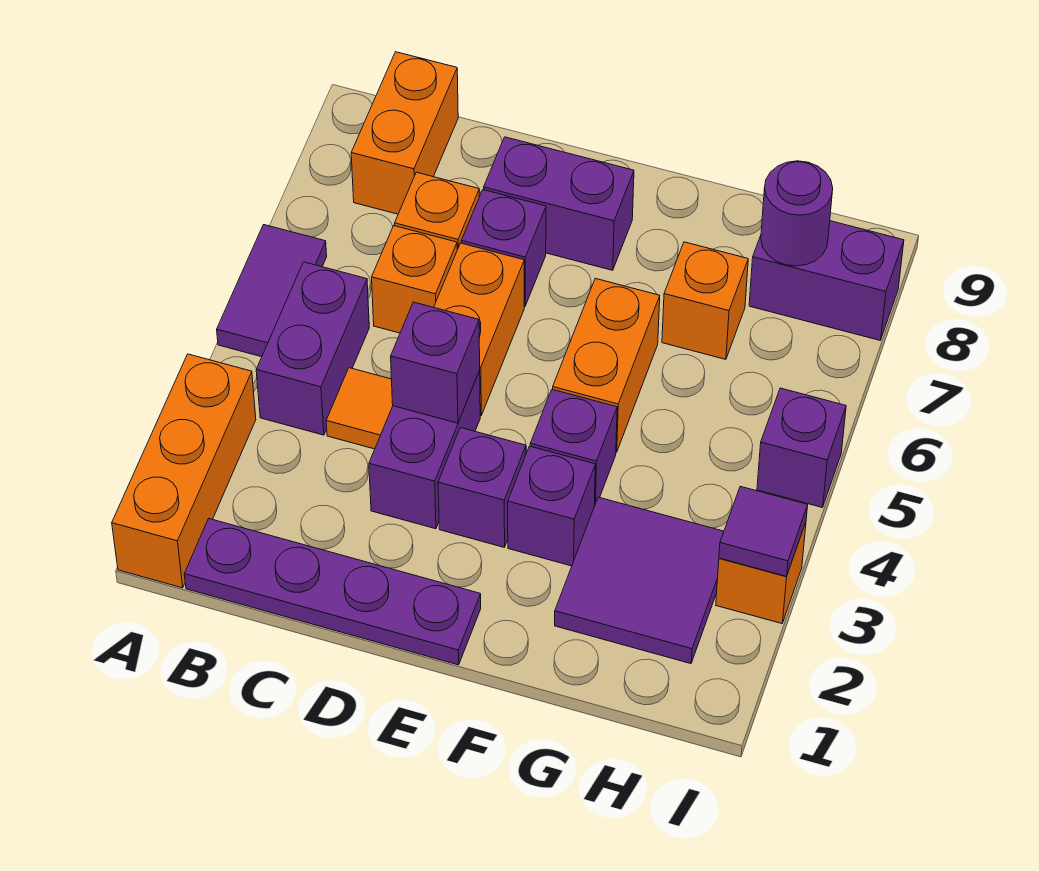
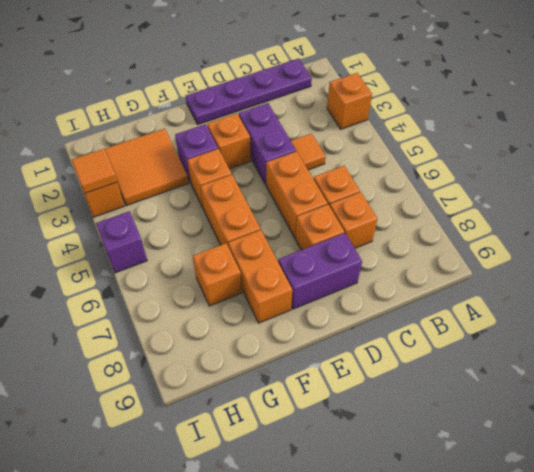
orange 1x3 brick [112,354,256,588] -> orange 1x1 brick [327,73,372,129]
purple 1x2 tile [217,225,327,357] -> none
purple 1x2 brick [256,262,369,435] -> none
orange 1x2 brick [351,52,458,214] -> orange 1x2 brick moved to [228,230,292,323]
purple 1x1 brick [391,302,480,423] -> none
purple 1x1 brick [461,190,546,306] -> orange 1x1 brick [295,205,344,250]
purple 1x1 brick [438,428,526,547] -> orange 1x1 brick [207,114,251,169]
purple 1x1 brick [530,389,617,506] -> orange 1x1 brick [188,149,232,207]
purple 2x2 tile [555,497,724,664] -> orange 2x2 tile [105,129,189,206]
purple 1x2 brick [749,221,904,340] -> none
purple 1x1 round brick [761,161,833,266] -> none
purple 1x1 tile [719,486,808,576] -> orange 1x1 tile [72,149,117,194]

